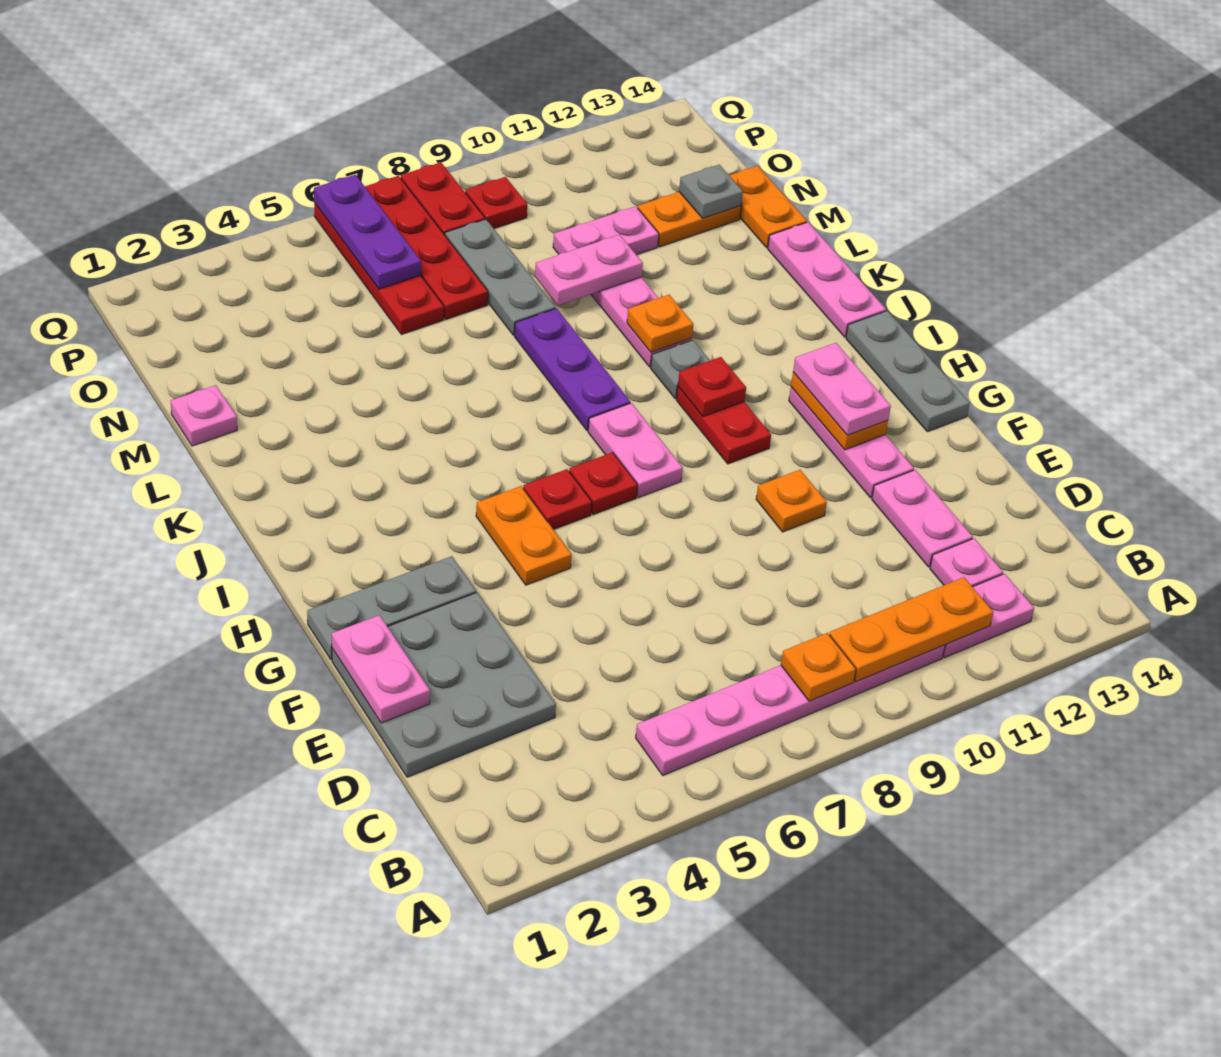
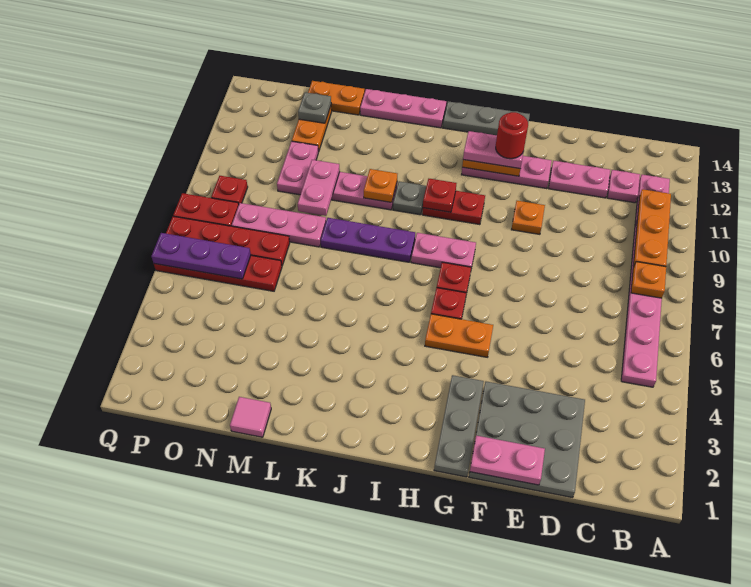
none -> red 1x1 round brick [496,112,528,159]
pink 1x1 plate [171,385,237,446] -> pink 1x1 tile [230,397,271,437]
grey 1x3 plate [445,219,556,335] -> pink 1x3 plate [232,203,326,247]

